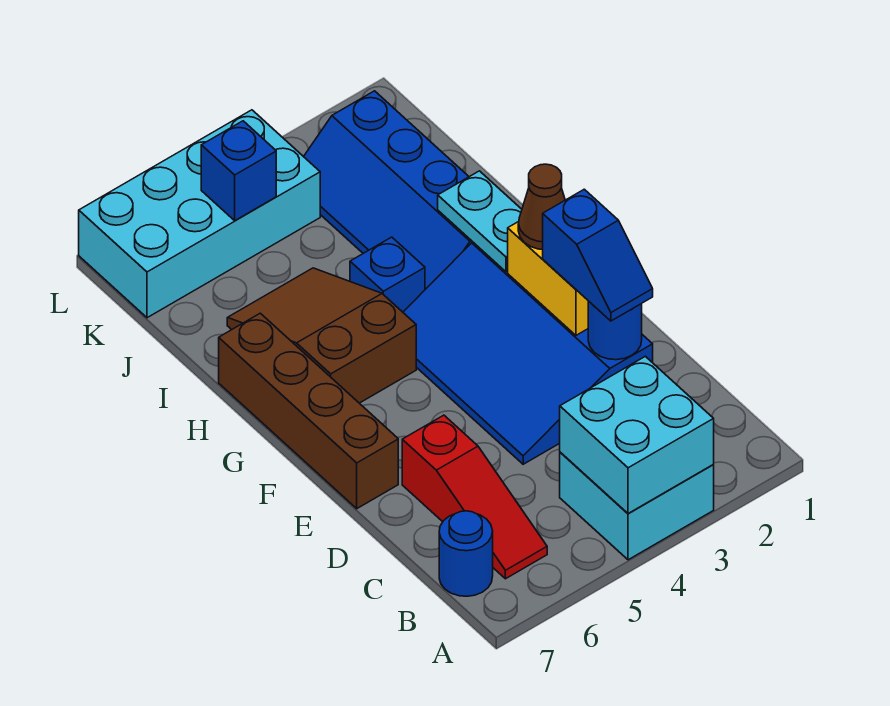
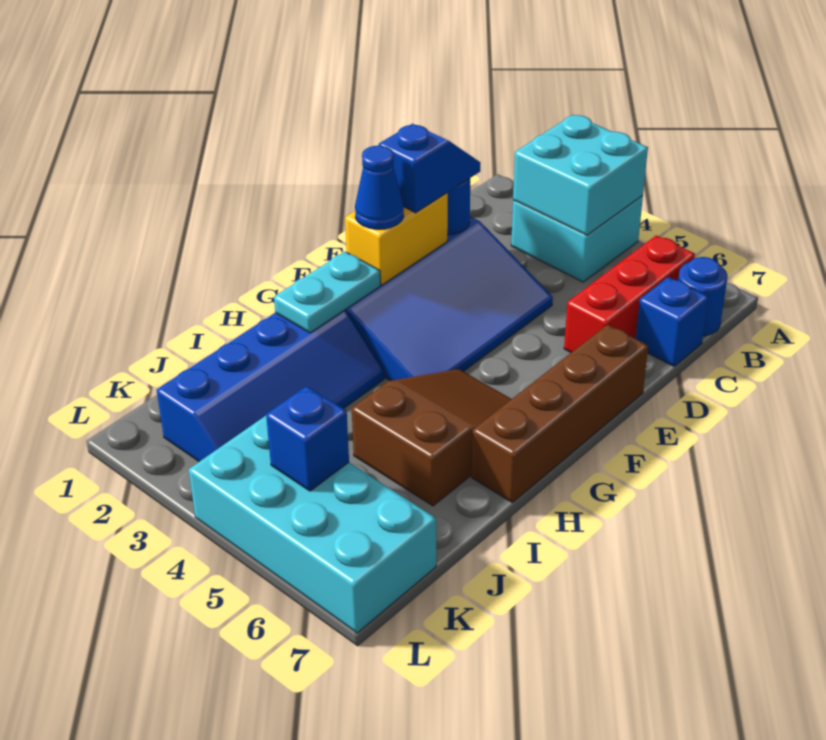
red 1x3 slope [402,415,547,579] -> red 1x3 brick [564,236,695,353]
brown 1x1 cone [518,164,565,249] -> blue 1x1 cone [355,146,404,229]
brown 2x3 slope [227,268,416,403] -> brown 2x3 slope turned to [352,369,511,506]
blue 1x1 brick [350,237,425,312] -> blue 1x1 brick moved to [636,277,709,366]

